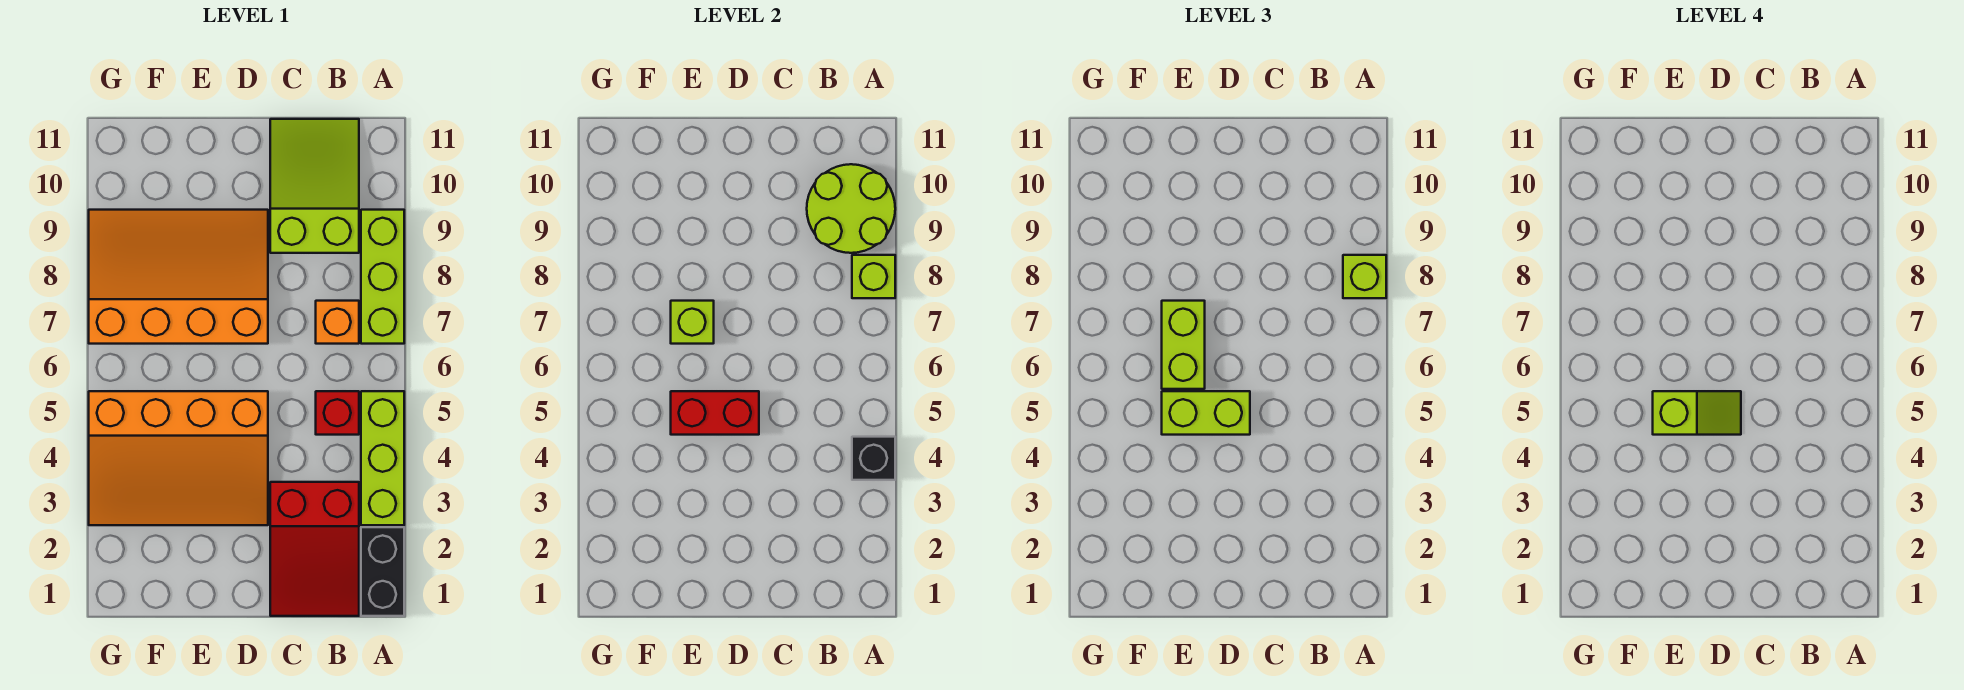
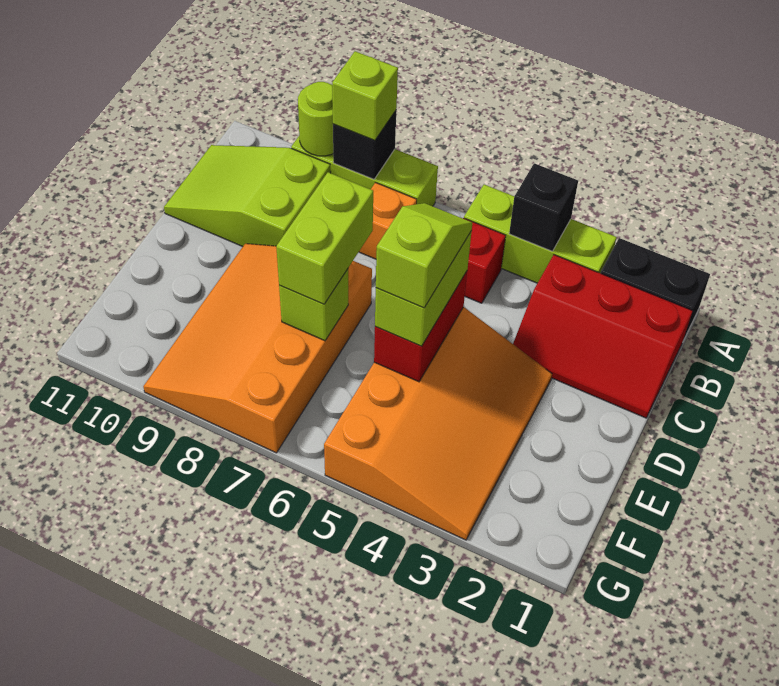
lime 1x1 brick [852,255,895,298] -> black 1x1 brick [333,111,396,179]
lime 2x2 round brick [807,164,895,253] -> lime 1x1 round brick [298,82,333,156]
red 2x3 slope [270,482,359,616] -> red 2x3 slope turned to [513,255,693,418]
lime 1x2 brick [1162,301,1205,389] -> lime 1x2 brick turned to [276,172,373,304]

